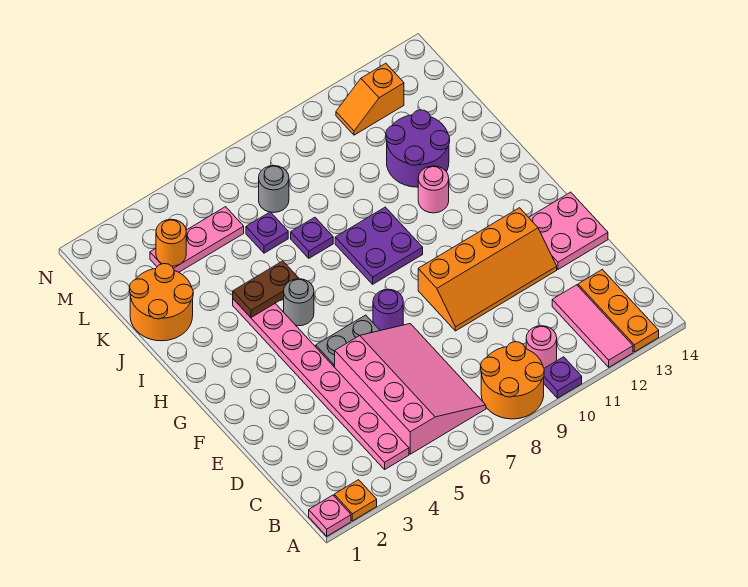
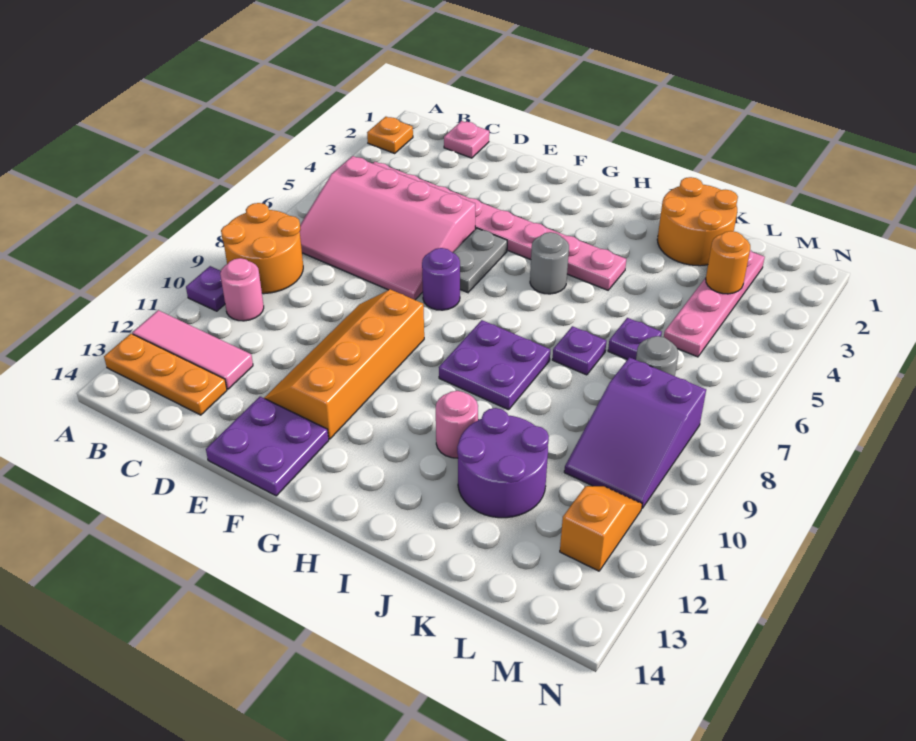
pink 1x1 plate [309,495,351,536] -> pink 1x1 plate moved to [444,121,489,158]
pink 2x2 plate [529,192,608,269] -> purple 2x2 plate [206,397,329,496]
brown 1x2 plate [233,261,299,318] -> none
pink 1x3 plate [150,207,244,272] -> pink 1x4 plate [664,250,765,357]
none -> purple 2x3 slope [564,357,706,508]

